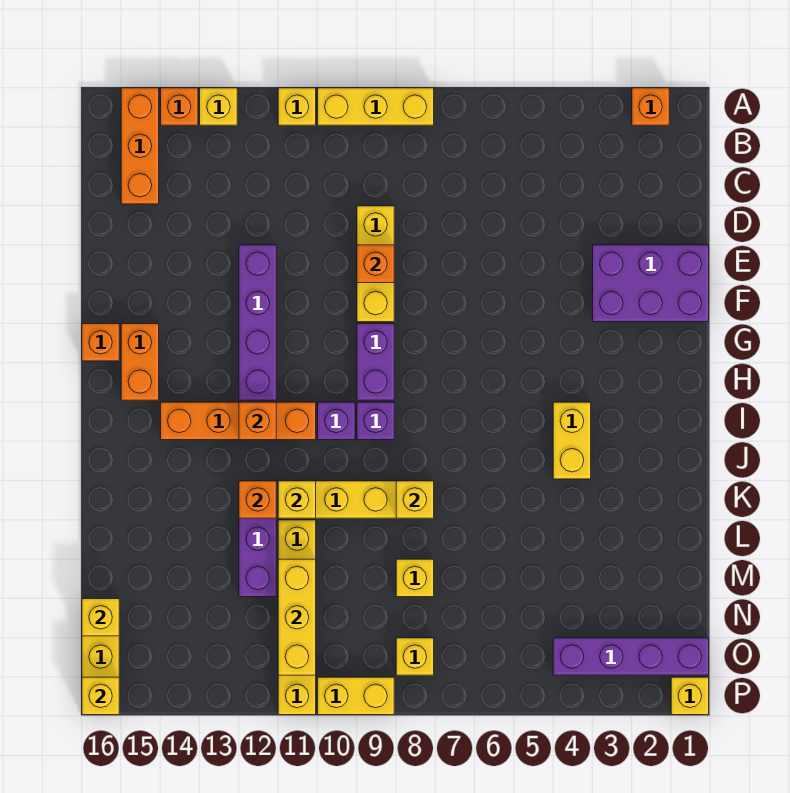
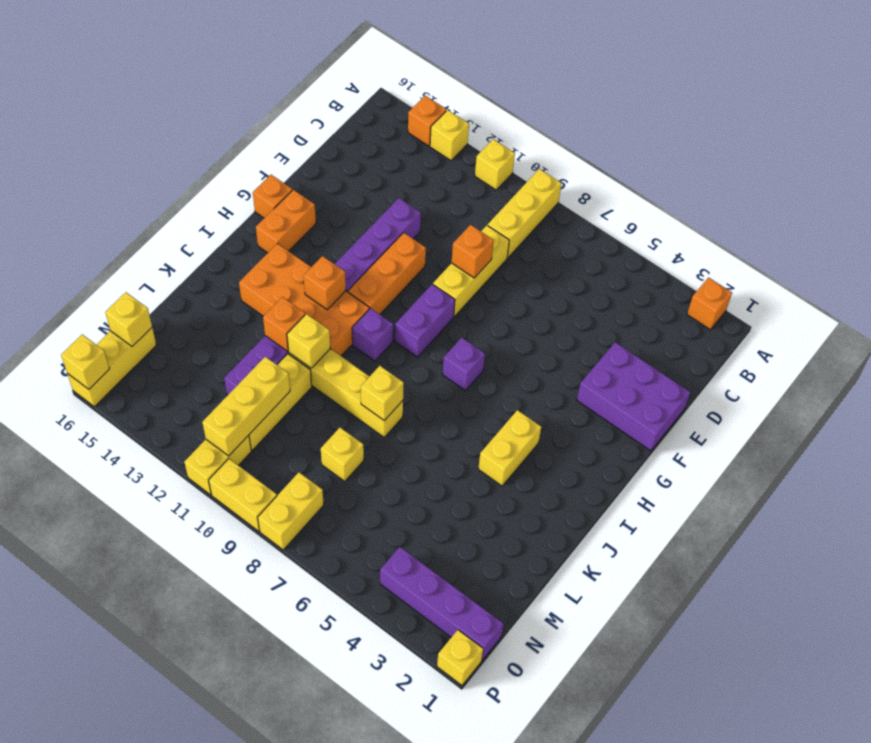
yellow 1x3 brick [318,88,434,125] -> yellow 1x3 brick turned to [488,169,562,258]
orange 1x3 brick [121,88,159,204] -> orange 1x3 brick moved to [348,233,426,314]
purple 1x1 brick [357,402,394,440] -> purple 1x1 brick moved to [443,338,485,391]
orange 1x4 brick [161,402,316,440] -> orange 2x4 brick [239,244,369,356]
yellow 1x1 brick [396,638,434,675] -> yellow 1x2 brick [258,472,324,550]

